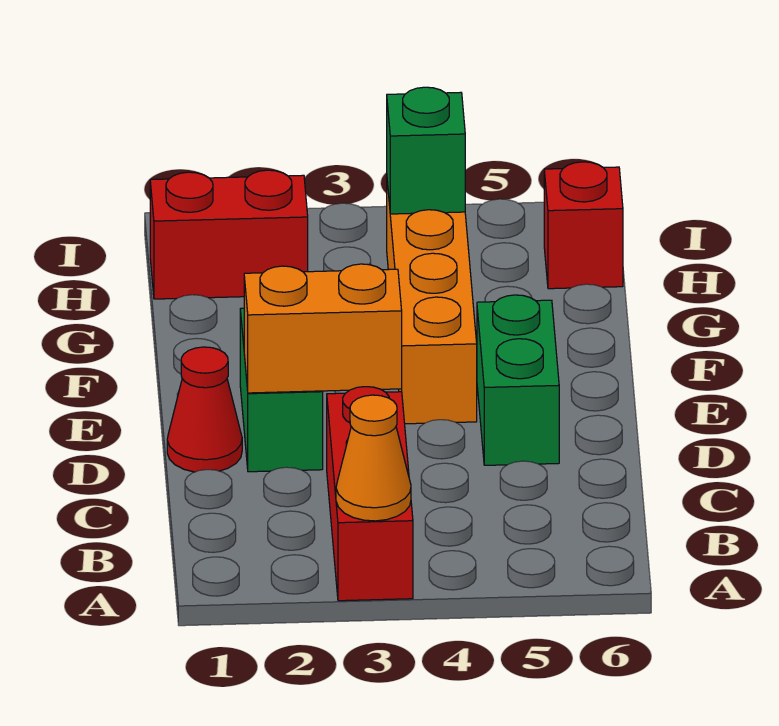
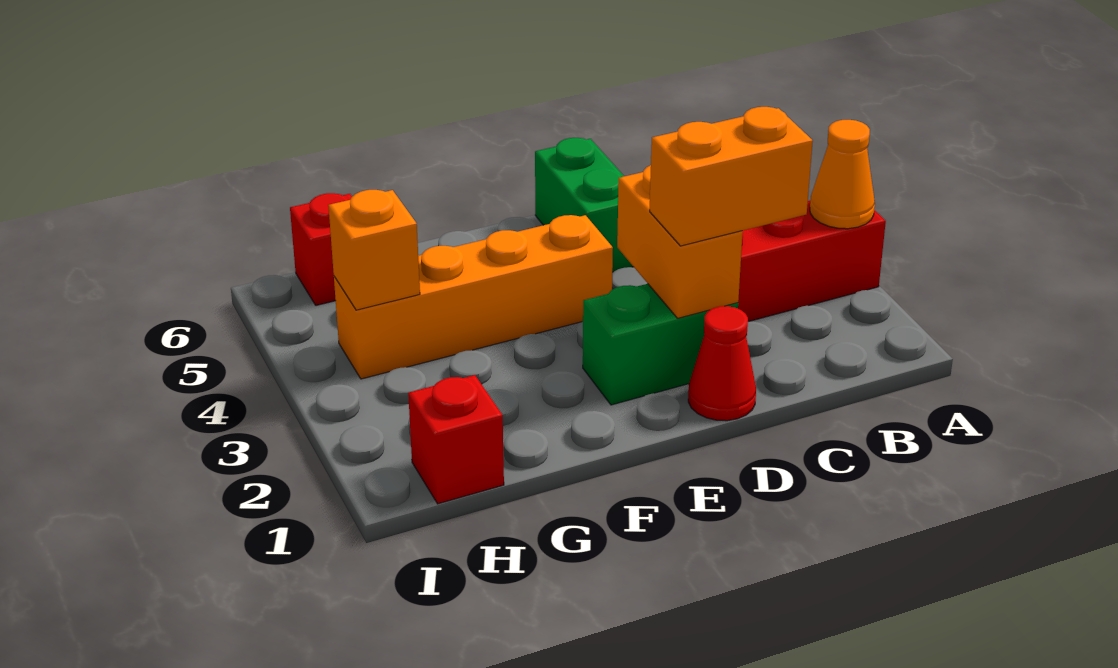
none -> orange 1x2 brick [650,107,813,246]
green 1x2 brick [477,295,559,465] -> green 1x2 brick turned to [535,138,633,272]
red 1x2 brick [150,170,308,299] -> red 1x1 brick [408,375,504,504]
green 1x1 brick [387,87,465,214] -> orange 1x1 brick [328,190,420,310]

